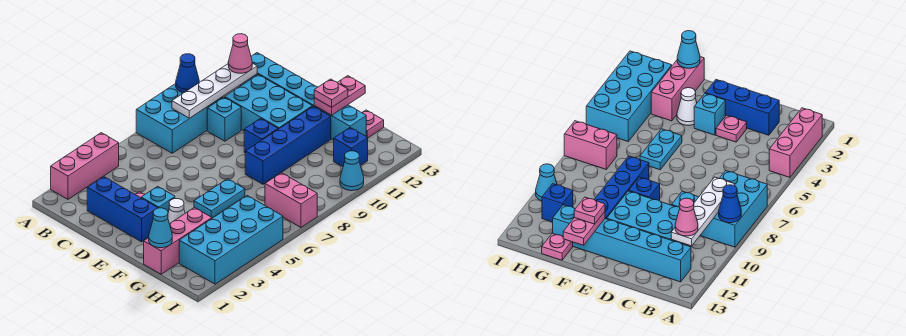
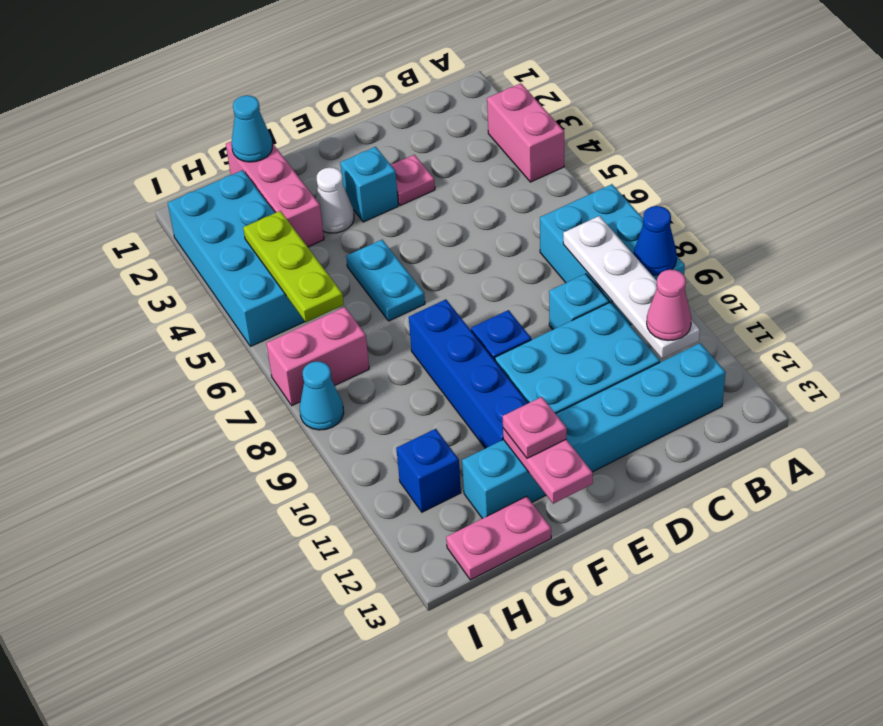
pink 1x3 brick [51,133,119,199] -> pink 1x2 brick [487,83,564,182]
blue 1x3 brick [87,177,158,242] -> none
pink 1x1 plate [362,110,384,138] -> pink 1x2 plate [446,496,551,580]
none -> lime 1x3 plate [243,211,344,322]
cyan 1x1 cone [340,151,364,191] -> cyan 1x1 cone moved to [300,361,344,430]

